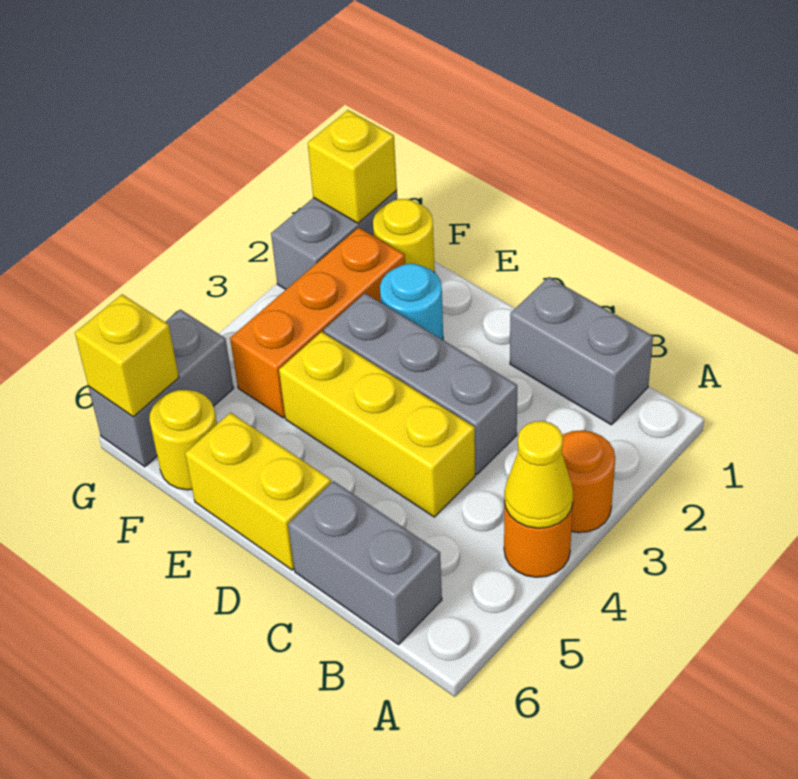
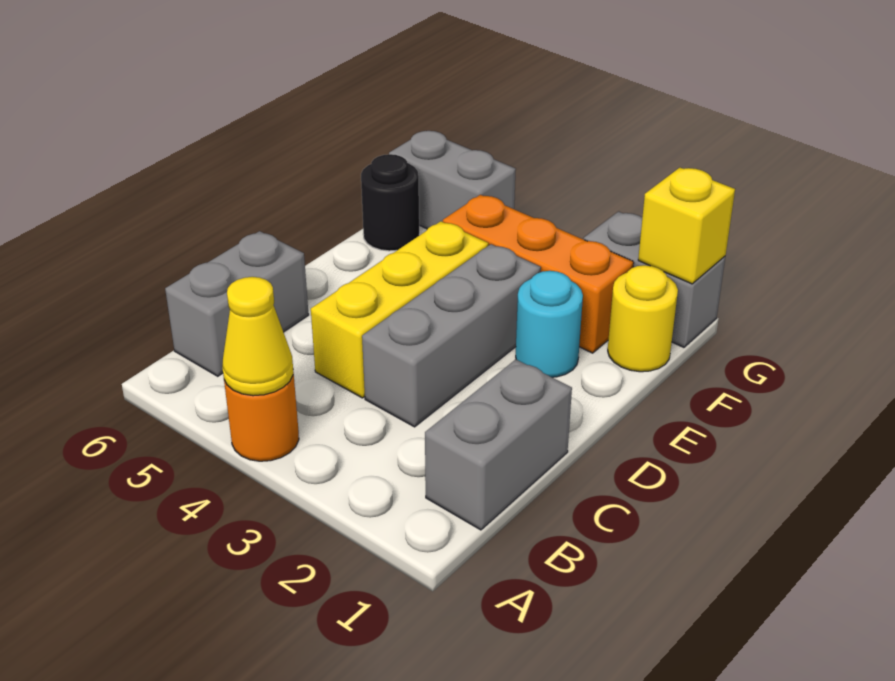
orange 1x1 round brick [562,430,615,533] -> none
yellow 1x2 brick [185,413,331,570] -> none
yellow 1x1 round brick [150,390,217,490] -> black 1x1 round brick [361,154,419,251]
yellow 1x1 brick [75,294,179,417] -> none

